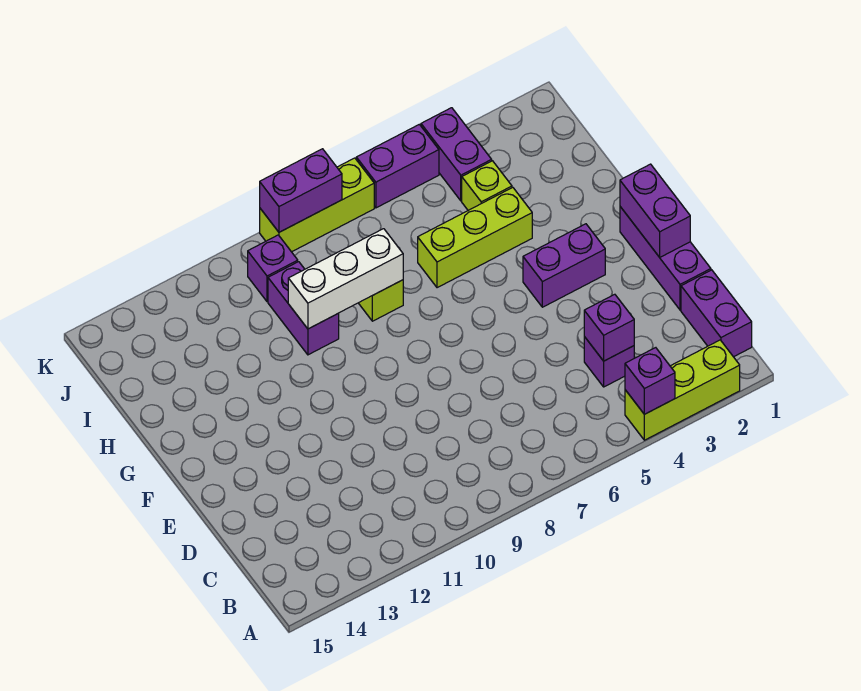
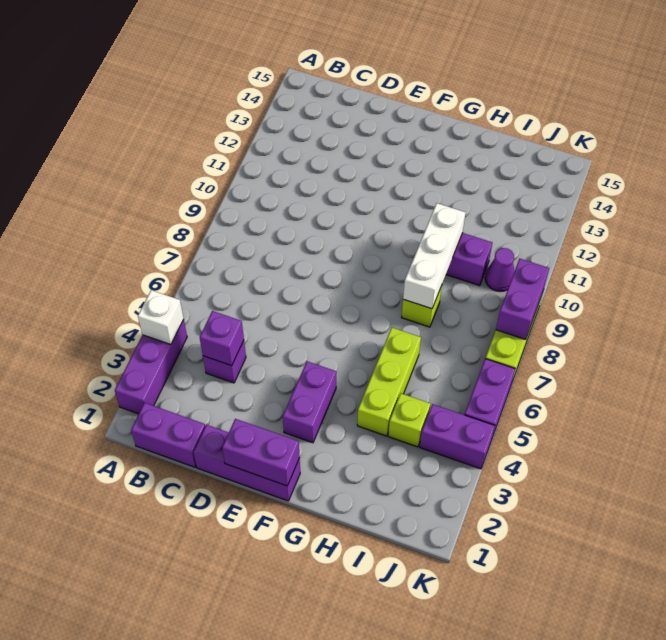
lime 1x3 brick [625,340,740,440] -> purple 1x3 brick [115,320,187,414]
purple 1x1 brick [625,348,675,414] -> white 1x1 brick [138,290,184,344]
purple 1x1 brick [248,235,298,302] -> purple 1x1 cone [485,248,515,291]

